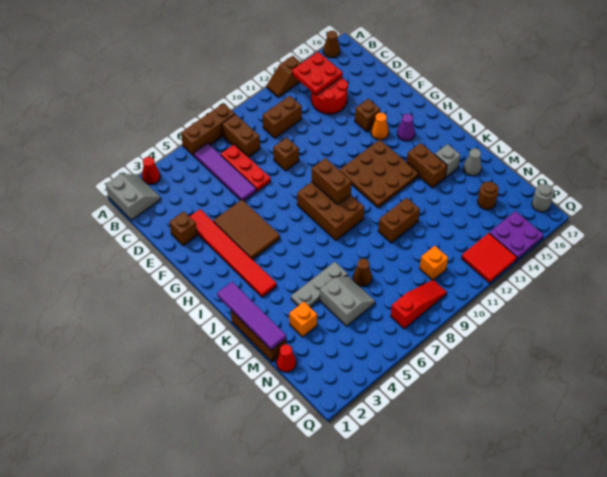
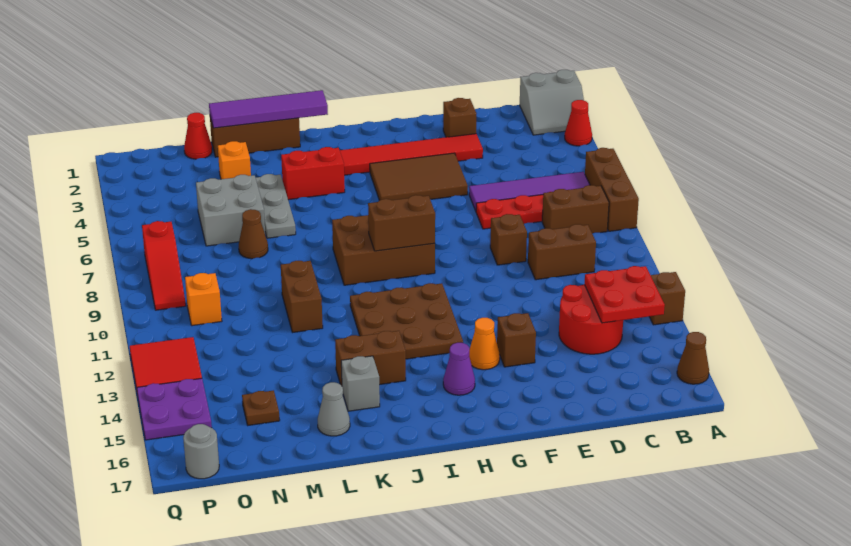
brown 1x2 brick [263,96,302,138] -> brown 1x2 brick turned to [528,224,596,280]
none -> red 1x2 brick [281,147,345,200]
grey 2x2 slope [320,276,375,326] -> grey 2x2 brick [196,175,265,246]
brown 1x1 round brick [478,182,499,210] -> brown 1x1 plate [242,390,280,425]

